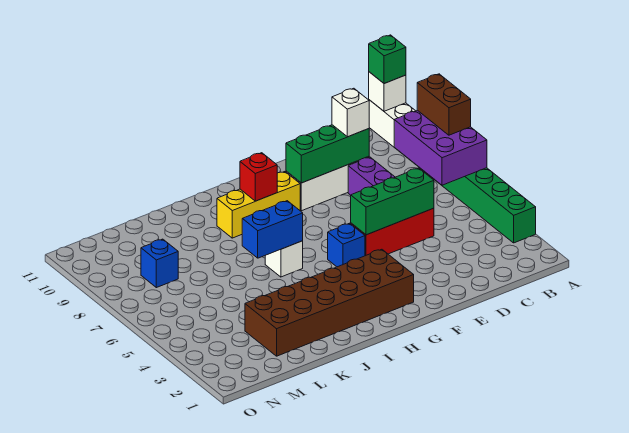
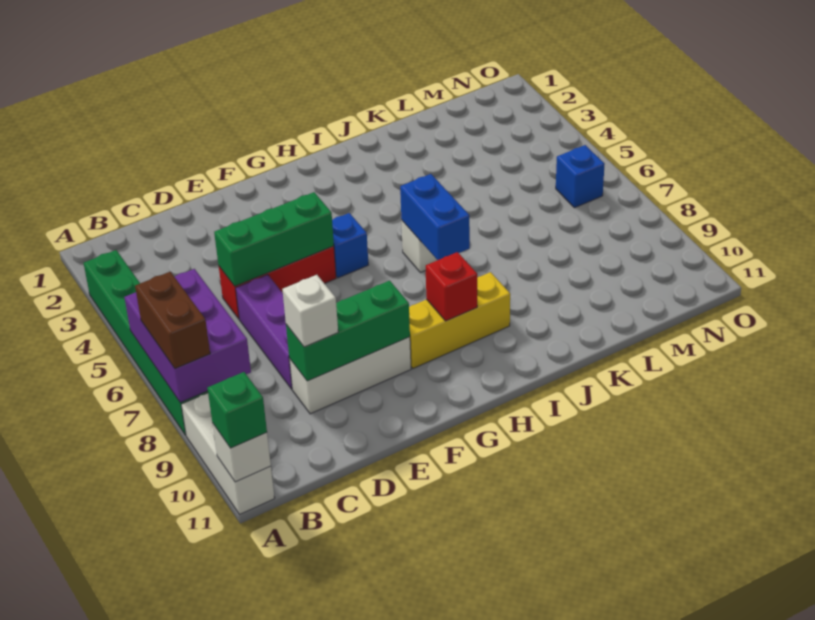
brown 2x6 brick [245,249,414,356] -> none
blue 1x2 brick [242,201,303,258] -> blue 1x2 brick turned to [400,174,470,260]
blue 1x1 brick [141,239,178,288] -> blue 1x1 brick moved to [556,145,605,208]

